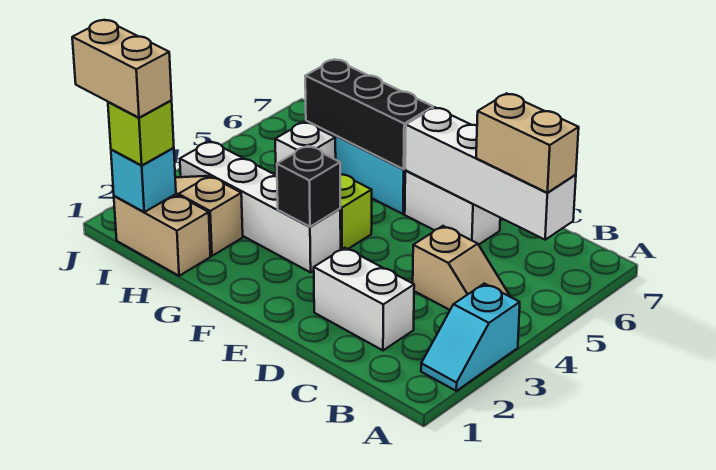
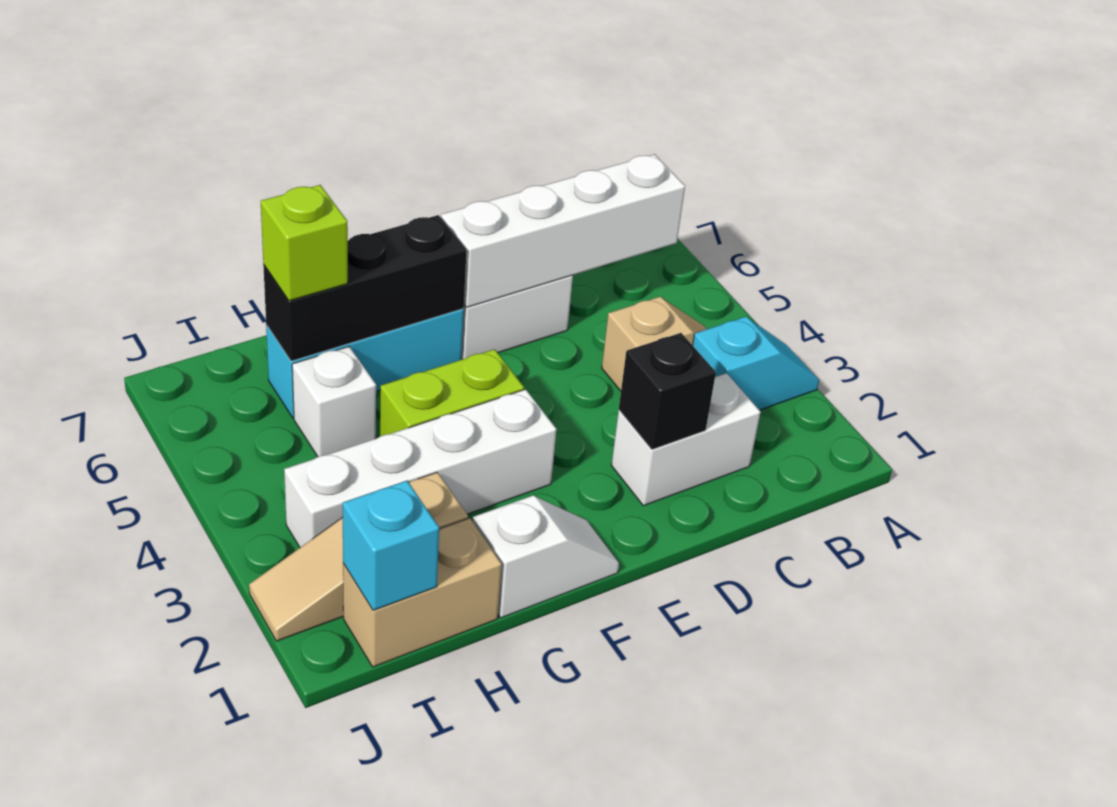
cyan 1x2 slope [421,284,520,391] -> cyan 1x2 slope turned to [693,317,819,410]
tan 1x2 brick [476,93,579,193] -> none
none -> white 1x2 slope [472,496,619,618]
black 1x1 brick [277,146,340,227] -> black 1x1 brick moved to [619,333,716,450]
lime 1x1 brick [108,101,174,166] -> lime 1x1 brick moved to [261,185,348,301]
tan 1x2 brick [72,20,172,118] -> none

